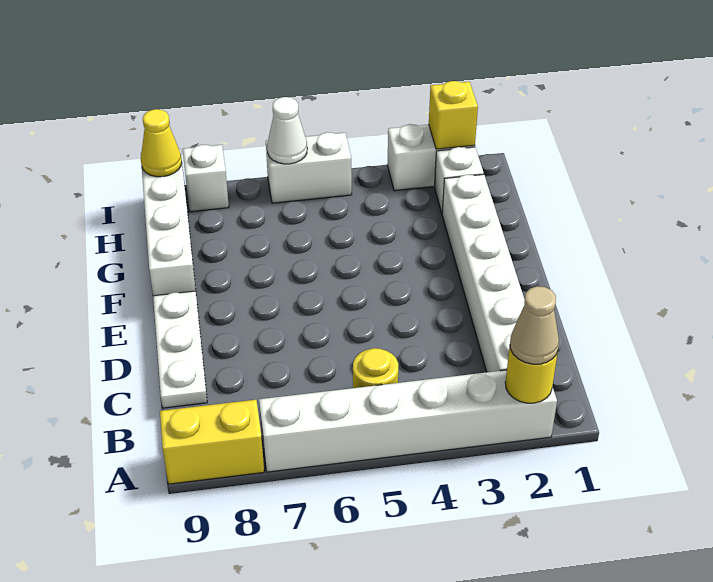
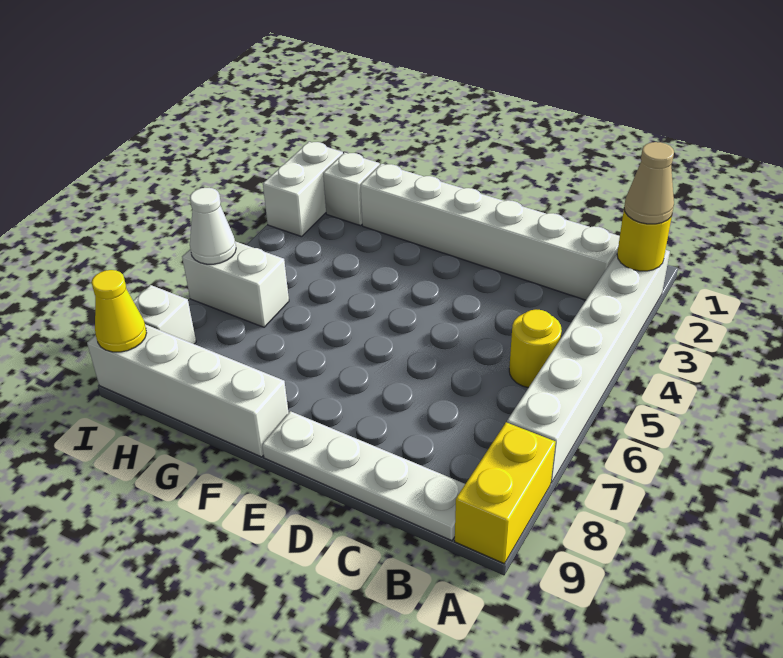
white 1x3 plate [153,291,207,408] -> white 1x4 plate [262,411,465,541]
yellow 1x1 brick [429,81,478,149] -> none
white 1x2 brick [266,132,352,203] -> white 1x2 brick turned to [182,242,289,327]

